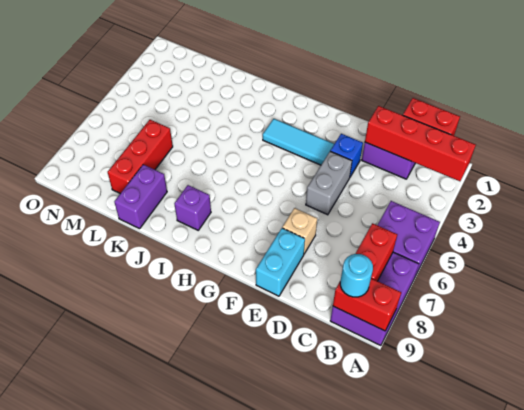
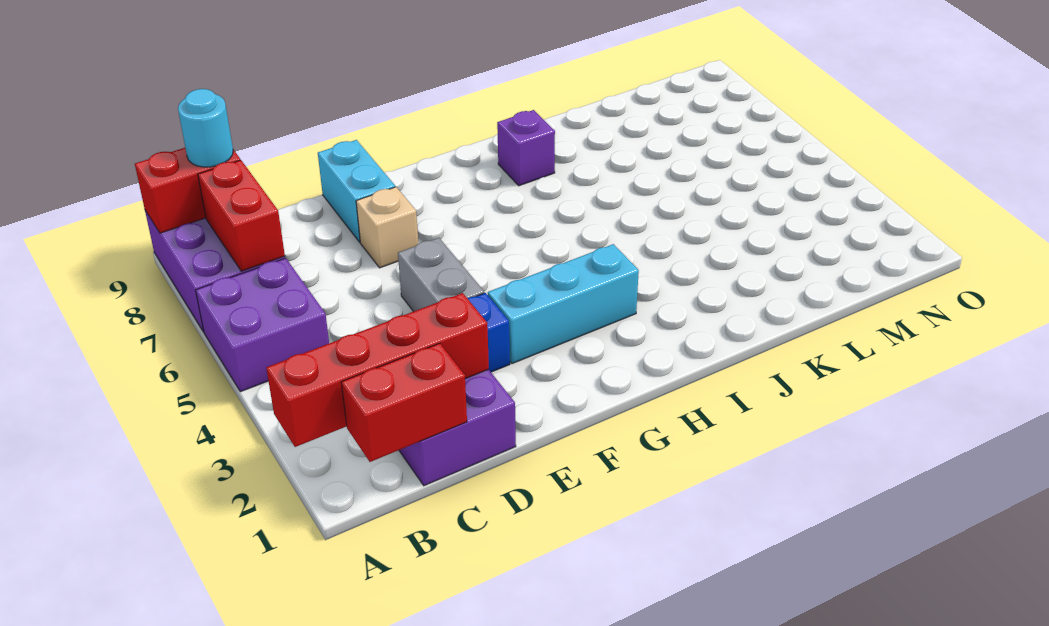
cyan 1x3 tile [263,119,334,165] -> cyan 1x3 brick [488,244,639,364]
purple 1x2 brick [115,165,167,229] -> none
red 1x3 brick [108,120,173,193] -> none

